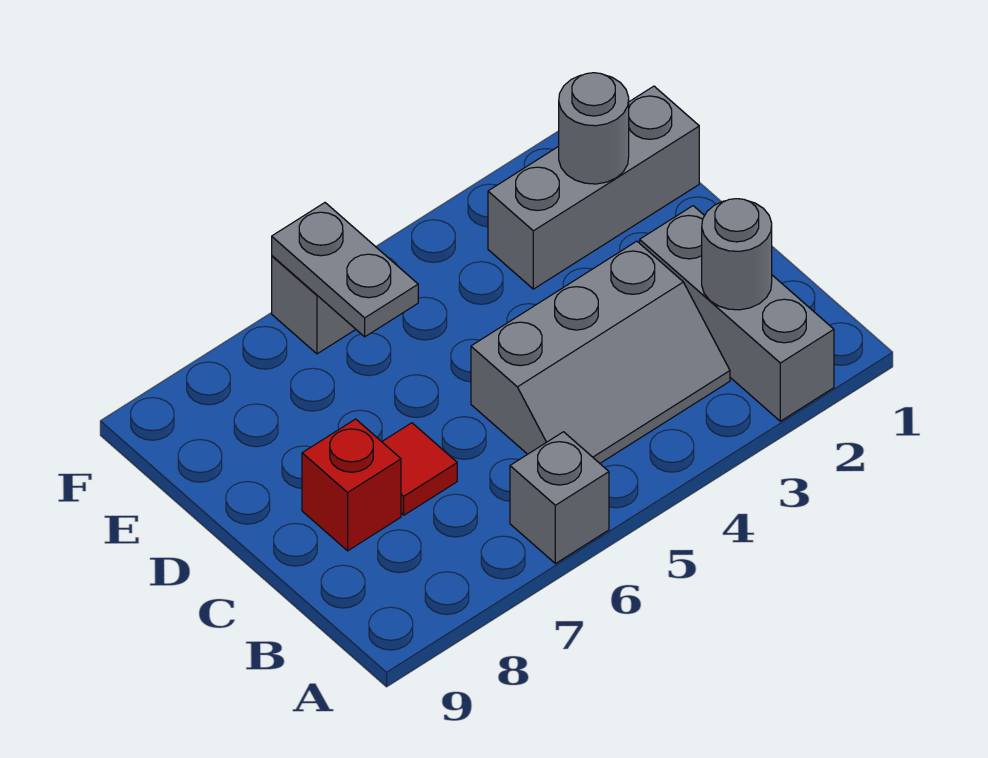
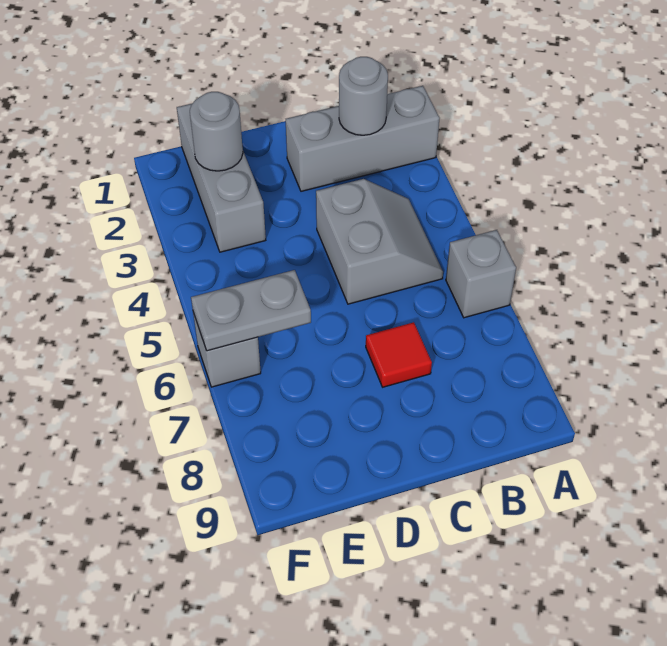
grey 2x3 slope [471,241,730,463] -> grey 2x2 slope [316,179,443,304]
red 1x1 brick [302,419,401,551] -> none

